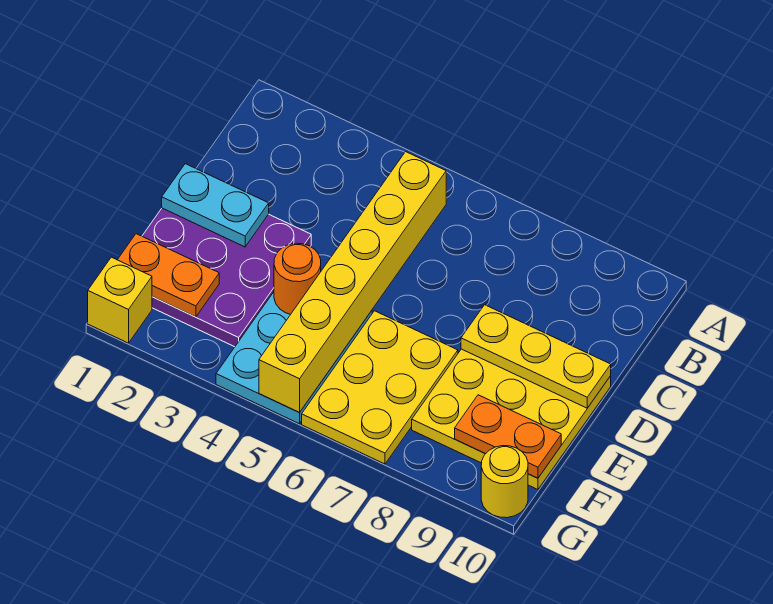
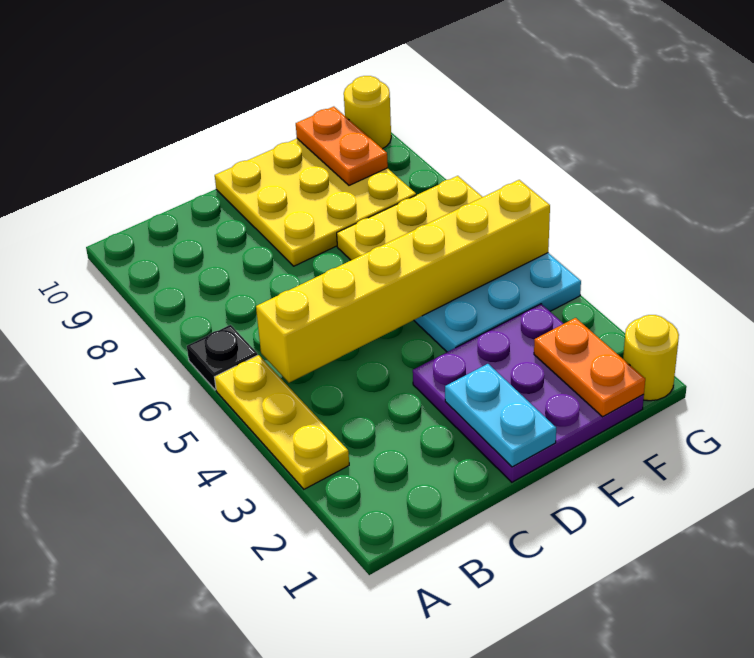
none -> black 1x1 plate [187,325,258,390]
yellow 1x3 plate [461,305,611,408] -> yellow 1x3 plate moved to [215,355,349,489]
orange 1x1 round brick [274,243,321,314] -> none
yellow 1x1 brick [88,257,152,343] -> yellow 1x1 round brick [623,315,679,401]

